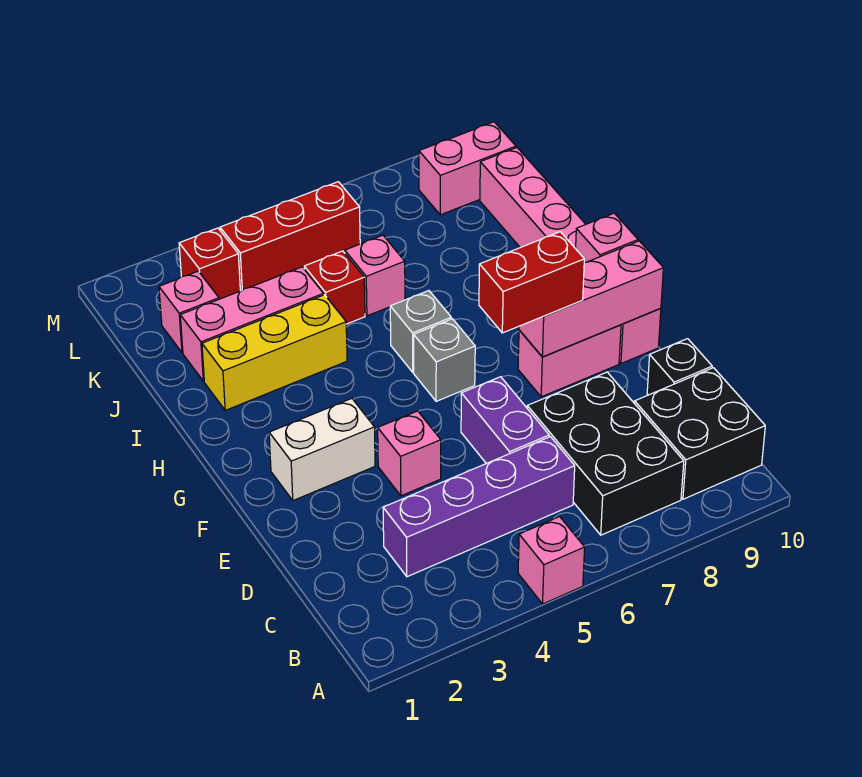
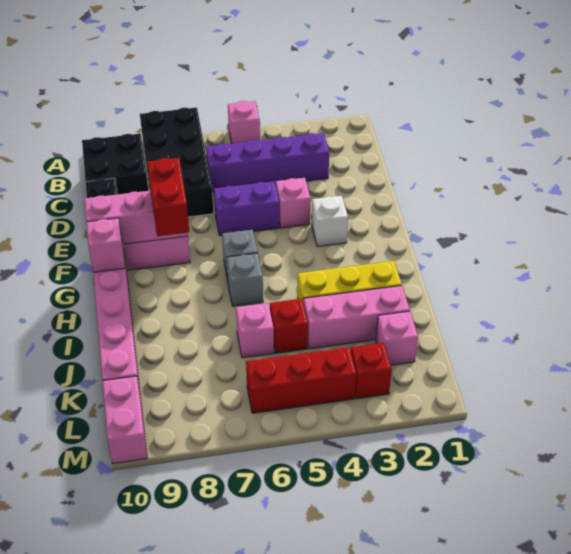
black 2x3 brick [527,372,684,535] -> black 2x4 brick [140,108,214,217]
purple 1x2 brick [461,377,549,464] -> purple 1x2 brick turned to [214,181,279,236]
white 1x2 brick [269,399,375,500] -> white 1x1 brick [312,196,348,247]
red 1x2 brick [479,232,584,333] -> red 1x2 brick turned to [147,158,189,236]
pink 1x2 brick [419,122,516,215] -> pink 1x2 brick turned to [103,376,147,464]

